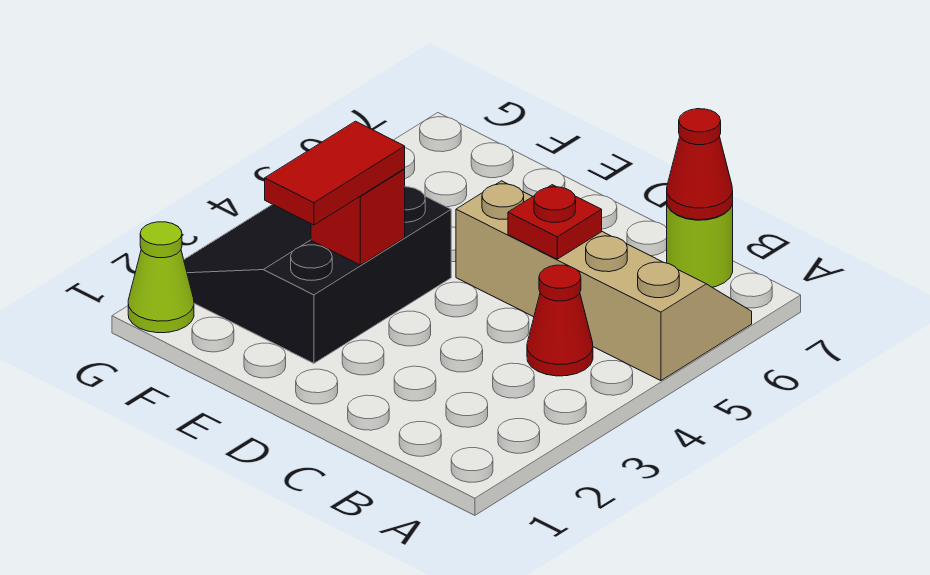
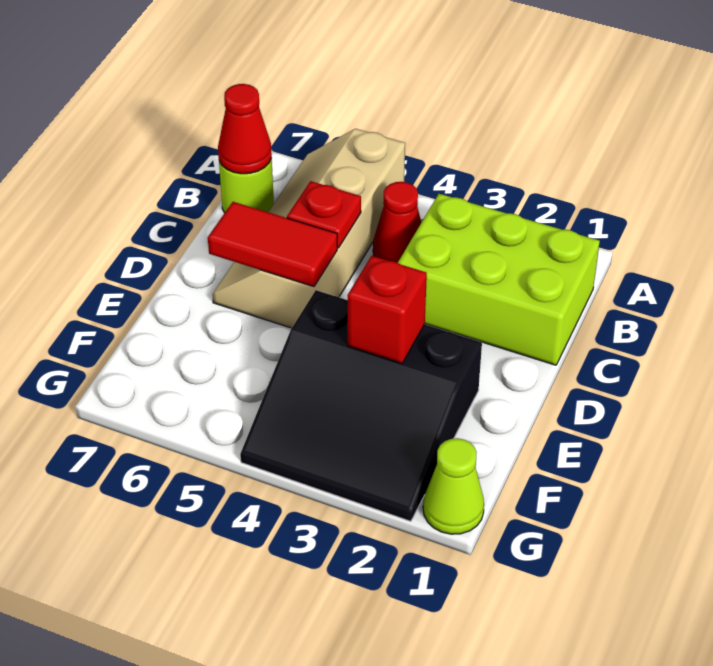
none -> lime 2x3 brick [398,194,600,365]
red 1x2 tile [265,121,405,225] -> red 1x2 tile moved to [208,202,337,287]

